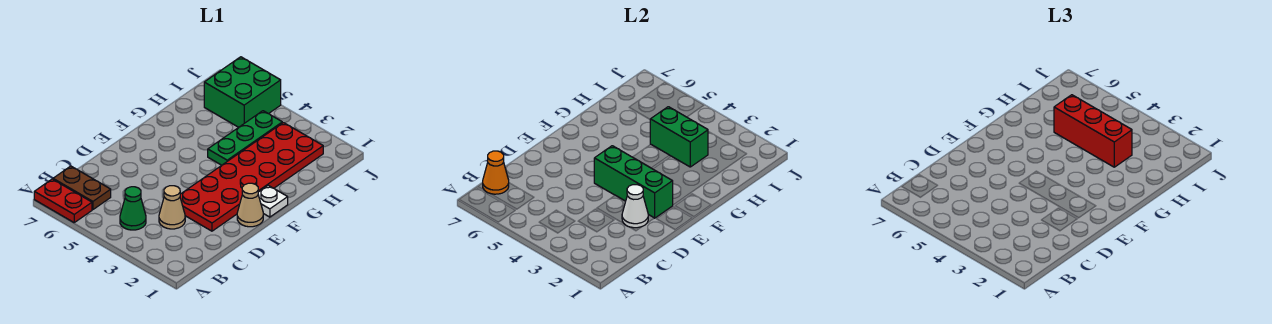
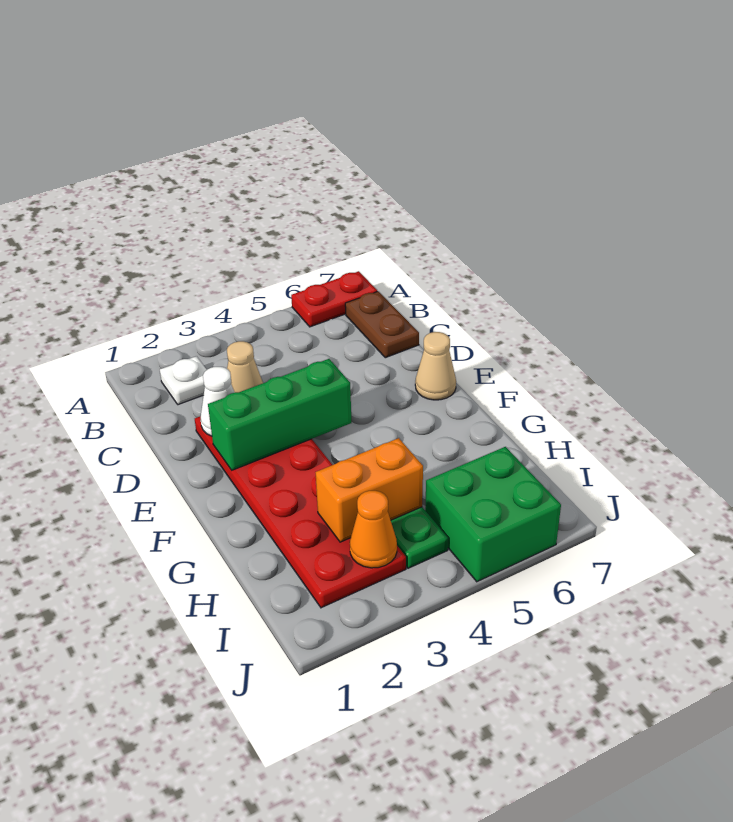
green 1x1 cone [120,187,146,230] -> none
brown 1x2 plate [53,166,111,210] -> brown 1x2 plate turned to [345,291,419,358]
orange 1x1 cone [483,151,509,194] -> orange 1x1 cone moved to [350,491,397,568]
tan 1x1 cone [237,183,263,227] -> tan 1x1 cone moved to [415,332,456,400]
white 1x1 plate [258,185,288,217] -> white 1x1 plate moved to [160,356,207,405]
green 1x2 brick [650,107,708,167] -> orange 1x2 brick [316,438,423,542]
red 1x3 brick [1054,95,1132,167] -> none

